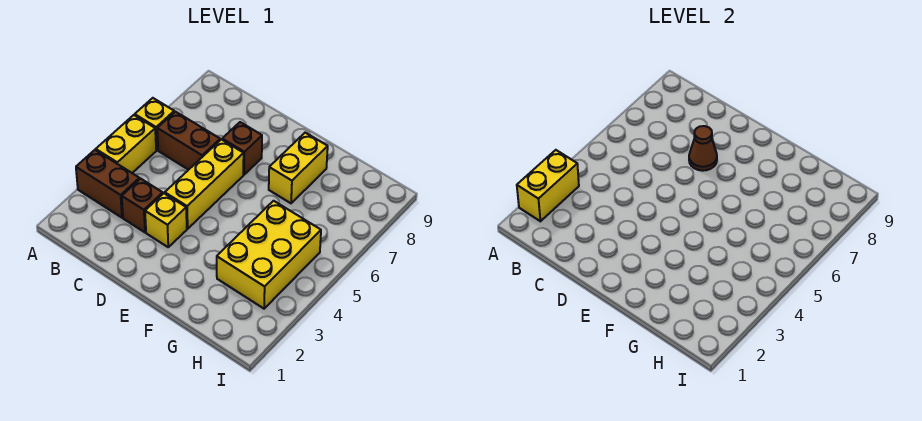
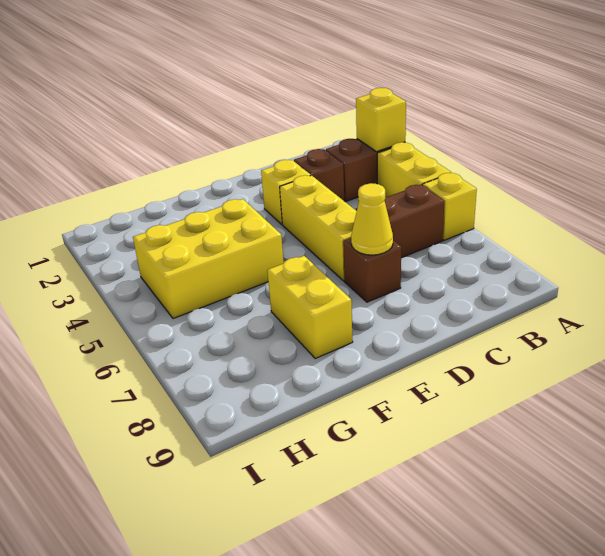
yellow 1x2 brick [517,150,579,221] -> yellow 1x1 brick [356,88,406,152]
brown 1x1 cone [689,126,717,171] -> yellow 1x1 cone [351,183,393,255]
yellow 2x3 brick [217,201,321,309] -> yellow 2x3 brick turned to [133,199,284,319]

